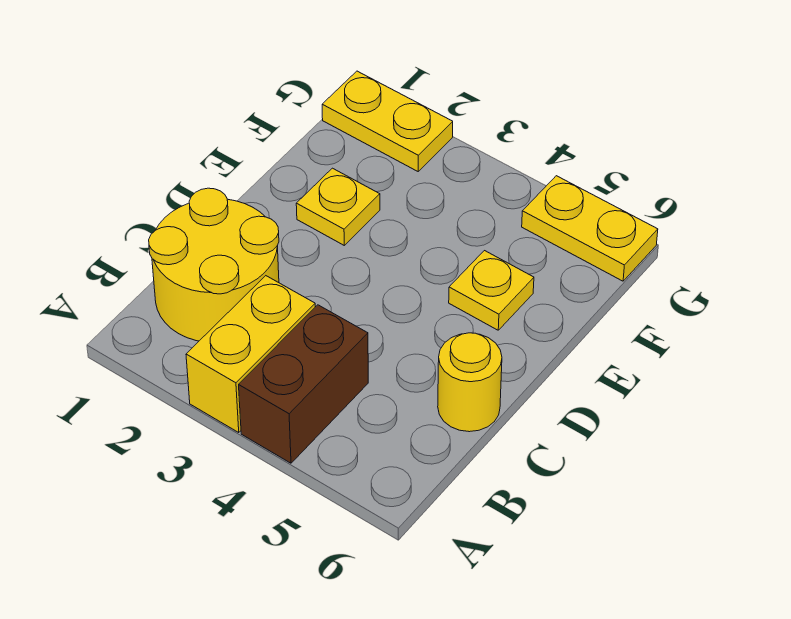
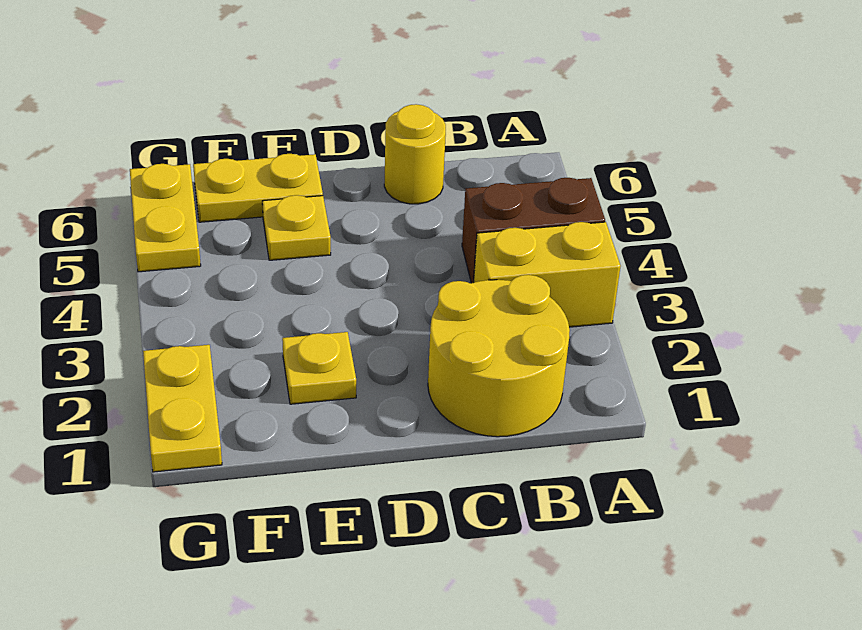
none -> yellow 1x2 plate [193,154,323,222]

